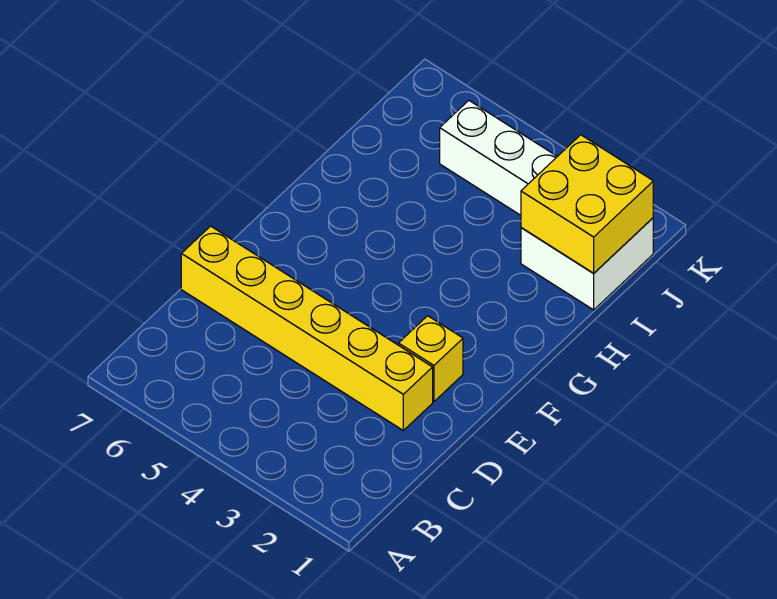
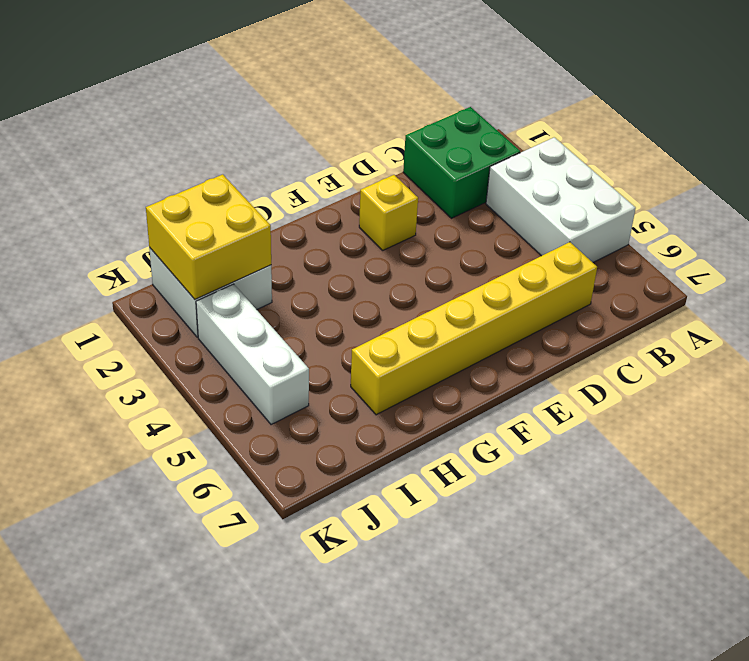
none -> white 2x3 brick [486,137,636,262]
none -> green 2x2 brick [403,107,520,218]
yellow 1x6 brick [181,226,433,430] -> yellow 1x6 brick turned to [351,242,597,415]

